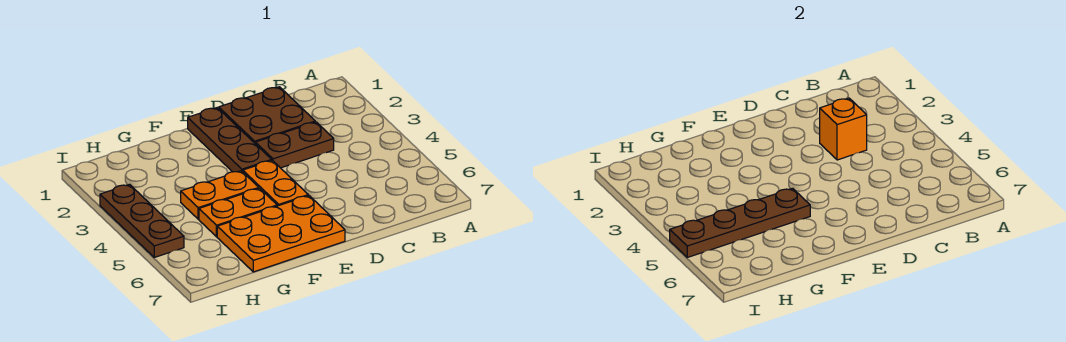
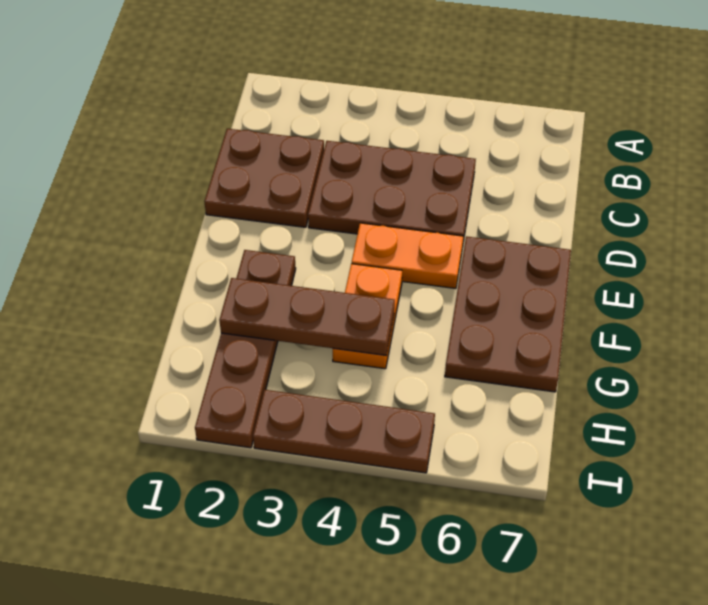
brown 1x2 plate [256,122,334,168] -> brown 2x3 plate [308,141,476,242]
orange 1x1 brick [820,98,867,160] -> none
brown 1x3 plate [188,108,272,172] -> brown 1x3 plate moved to [219,278,395,355]
orange 2x3 plate [217,196,345,272] -> brown 2x3 plate [445,236,571,392]
orange 1x2 plate [199,188,277,237] -> none
brown 1x4 plate [670,188,810,257] -> brown 1x4 plate moved to [195,250,296,448]

